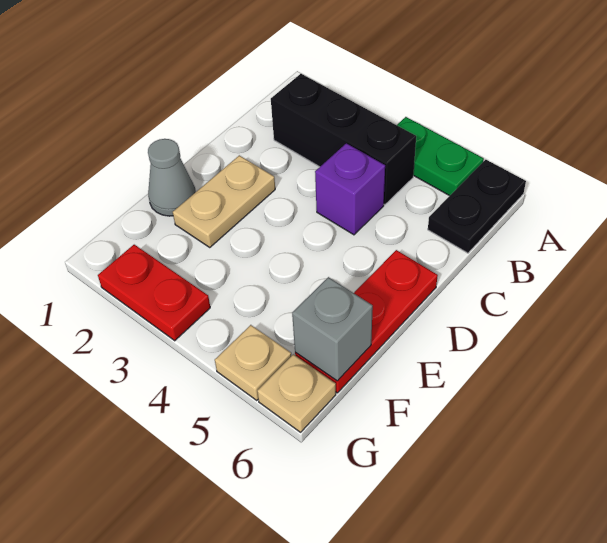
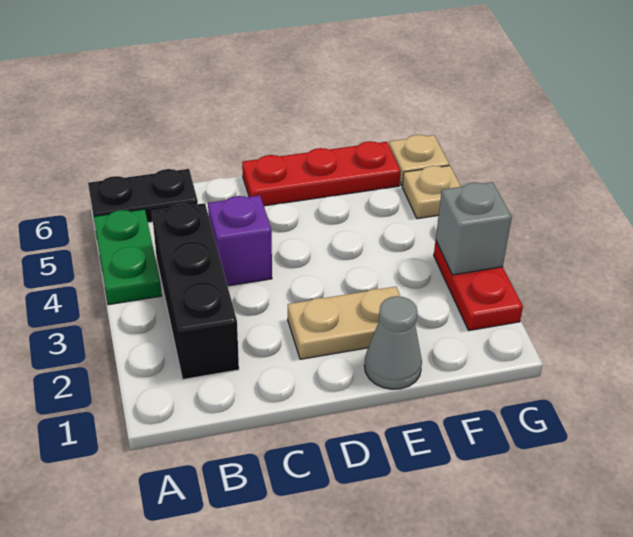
grey 1x1 brick [292,277,373,381] -> grey 1x1 brick moved to [436,182,512,275]

